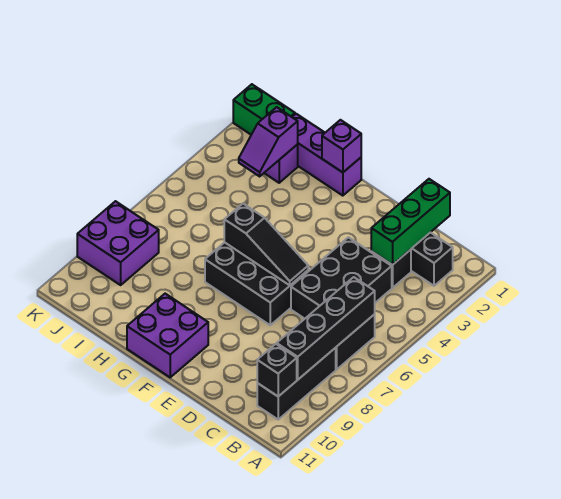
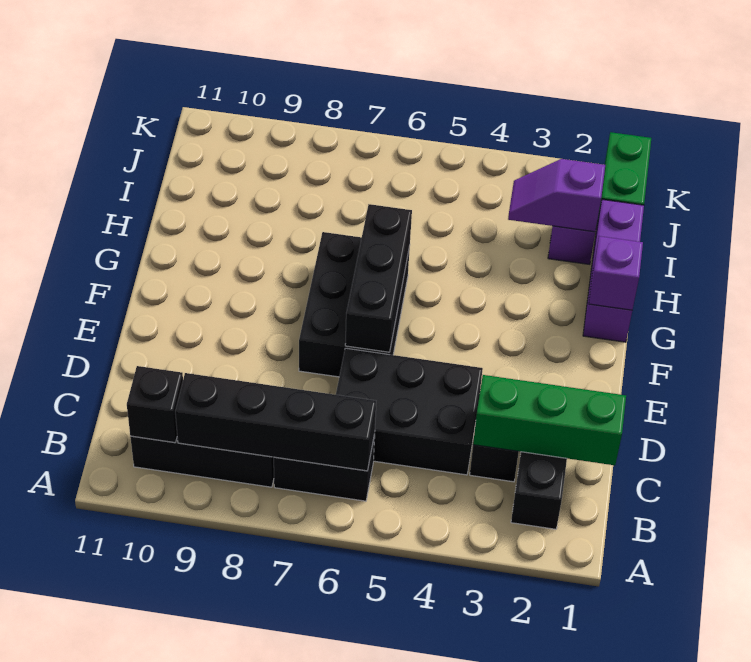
black 1x3 slope [224,204,308,285] -> black 1x3 brick [345,204,412,352]
purple 2x2 brick [127,294,208,377] -> none
purple 2x2 brick [77,201,159,285] -> none

